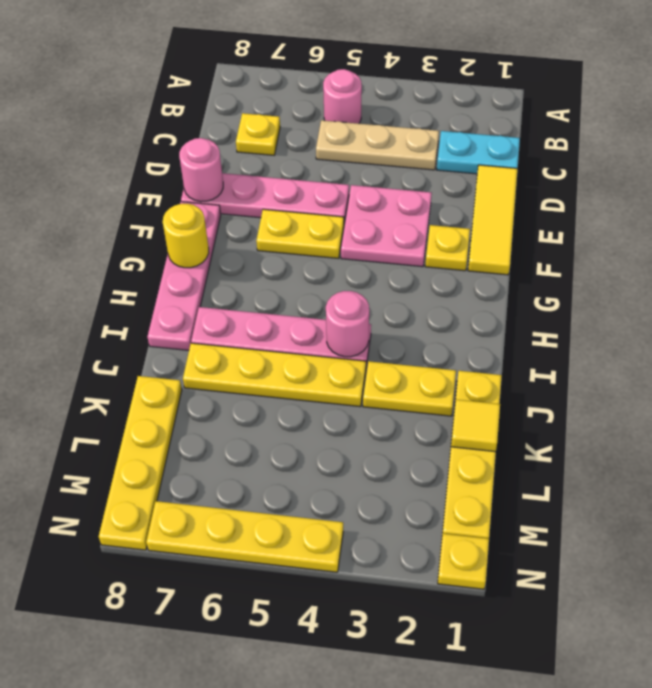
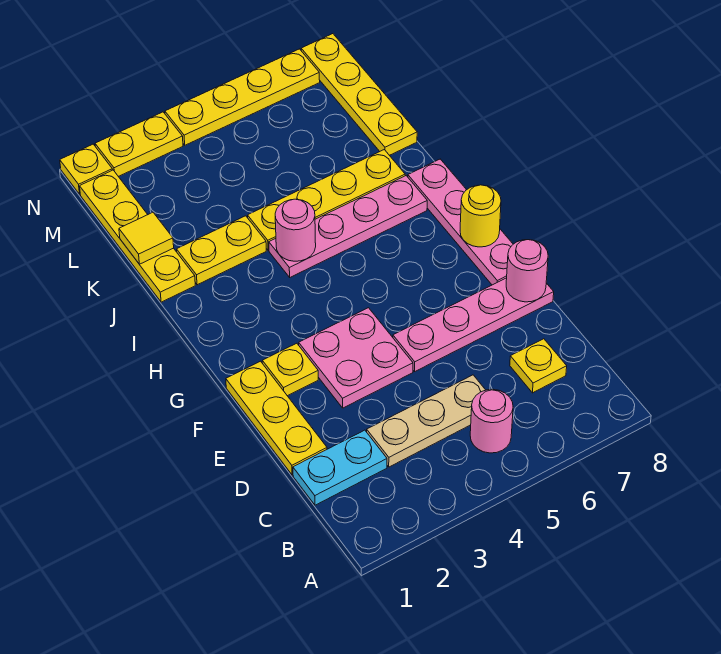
yellow 1x3 tile [468,165,518,275] -> yellow 1x3 plate [226,361,327,475]
yellow 1x2 plate [256,209,344,259] -> yellow 1x2 plate moved to [95,112,183,177]

